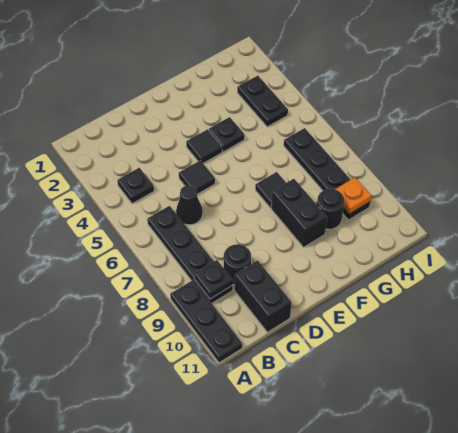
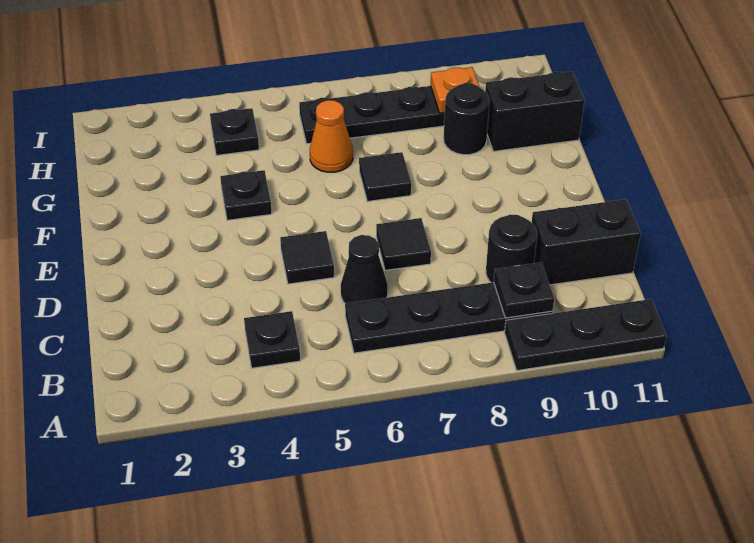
black 1x1 tile [186,130,222,163] -> black 1x1 tile moved to [376,218,431,270]
black 1x2 brick [271,179,327,247] -> black 1x2 brick moved to [485,71,584,151]
none -> orange 1x1 cone [310,100,353,172]
black 1x2 plate [237,76,288,127] -> black 1x1 plate [210,108,259,155]

